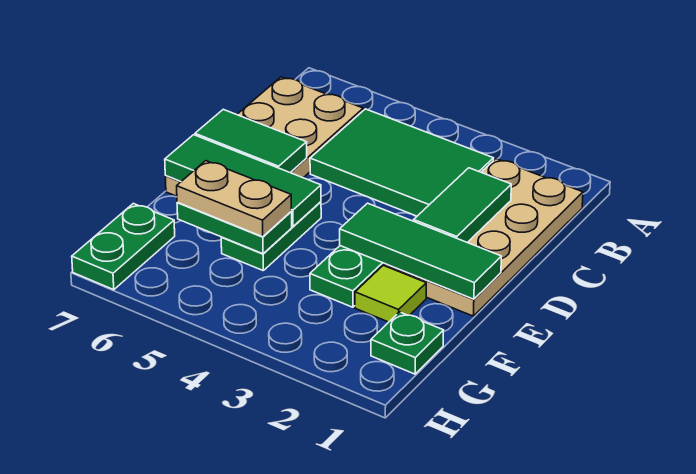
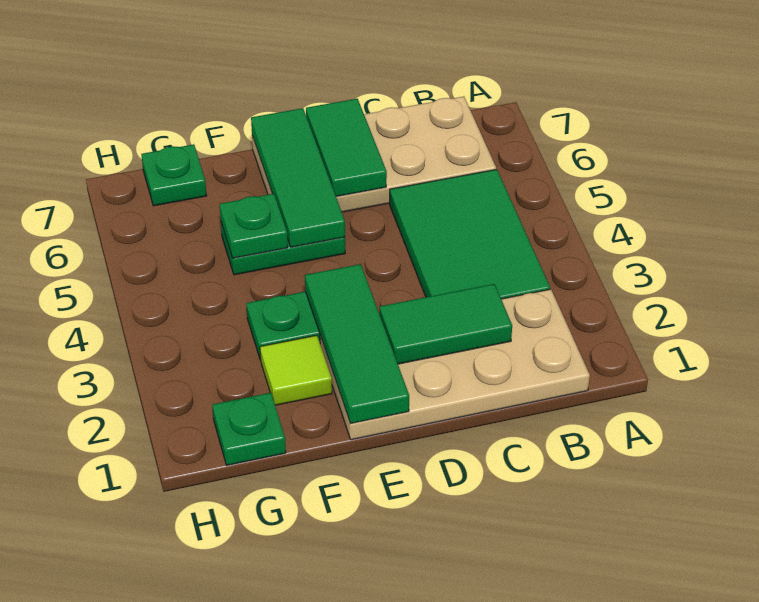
green 1x2 plate [177,202,292,254] -> green 1x1 plate [220,194,288,258]
tan 1x2 plate [177,161,291,237] -> none
green 1x2 plate [72,203,175,290] -> green 1x1 plate [141,144,207,206]

